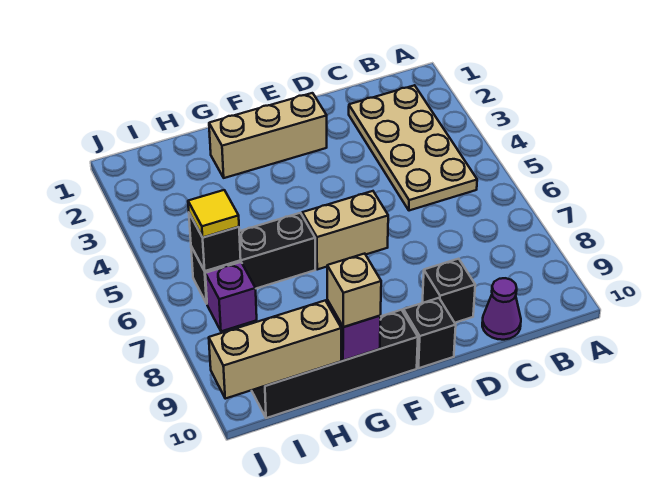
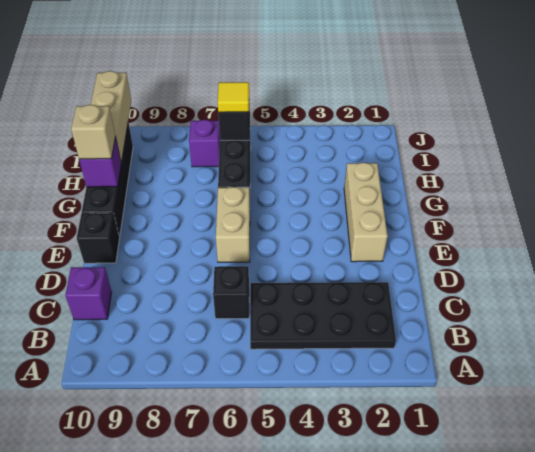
tan 2x4 plate [349,85,477,211] -> black 2x4 plate [250,282,396,349]
purple 1x1 cone [482,278,521,340] -> purple 1x1 brick [65,267,112,320]
black 1x1 brick [423,259,475,323] -> black 1x1 brick moved to [213,266,249,319]

